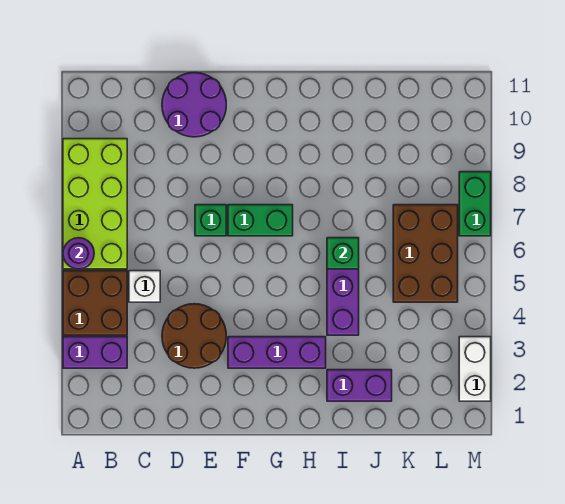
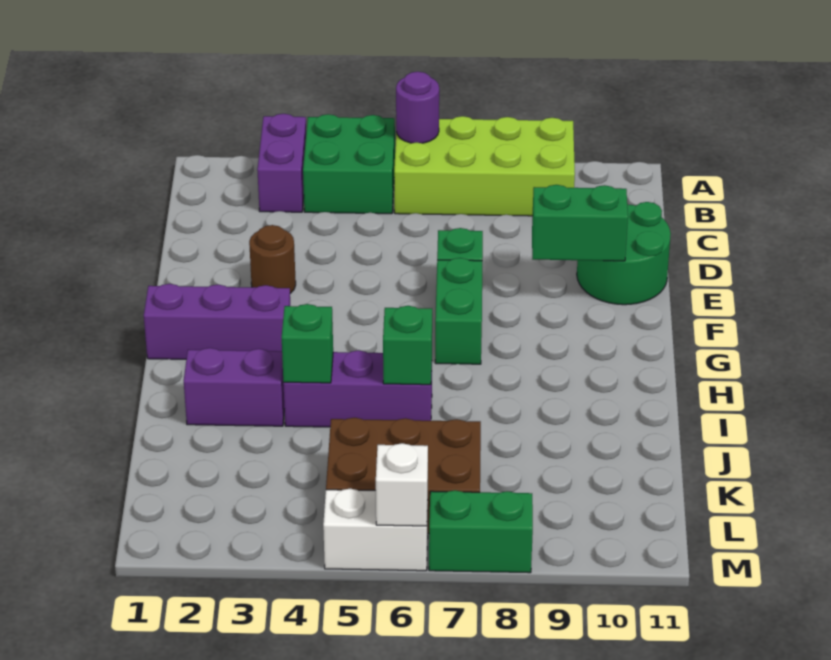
brown 2x2 brick [63,271,127,335] -> green 2x2 brick [303,114,395,214]
white 1x1 brick [129,271,160,302] -> white 1x1 brick moved to [376,443,428,526]
brown 2x2 round brick [162,304,226,368] -> brown 1x1 round brick [249,225,296,293]
purple 2x2 round brick [162,73,226,137] -> green 2x2 round brick [577,202,671,305]
none -> green 1x2 brick [532,185,628,261]
purple 1x3 brick [228,337,326,368] -> purple 1x3 brick turned to [144,284,290,359]
purple 1x2 brick [327,370,392,401] -> purple 1x2 brick turned to [184,348,285,426]
none -> green 1x1 brick [282,304,333,383]
white 1x2 brick [459,337,491,401] -> white 1x2 brick moved to [323,488,428,571]

